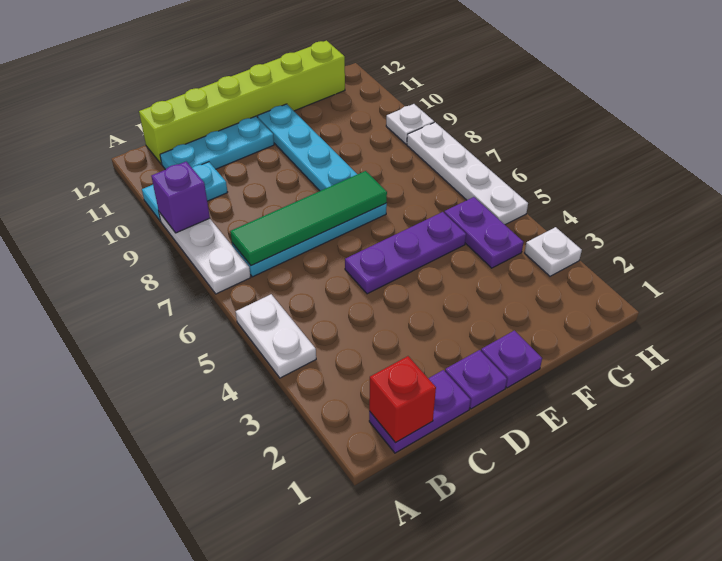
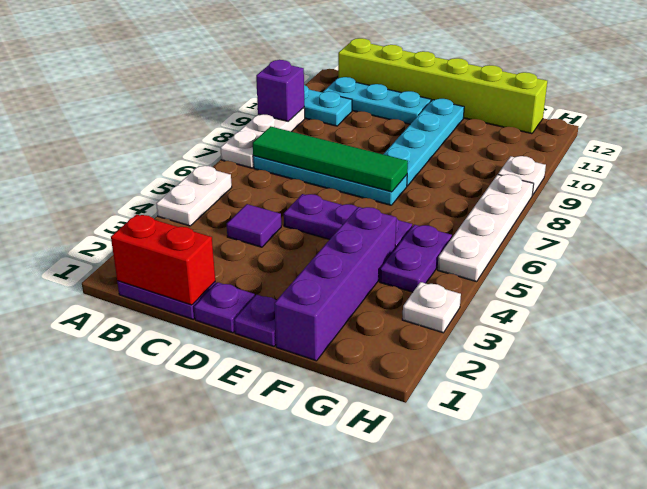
red 1x1 brick [369,356,436,443] -> red 1x2 brick [111,214,215,305]
none -> purple 1x1 tile [227,204,281,247]
none -> purple 1x4 brick [274,207,396,361]

